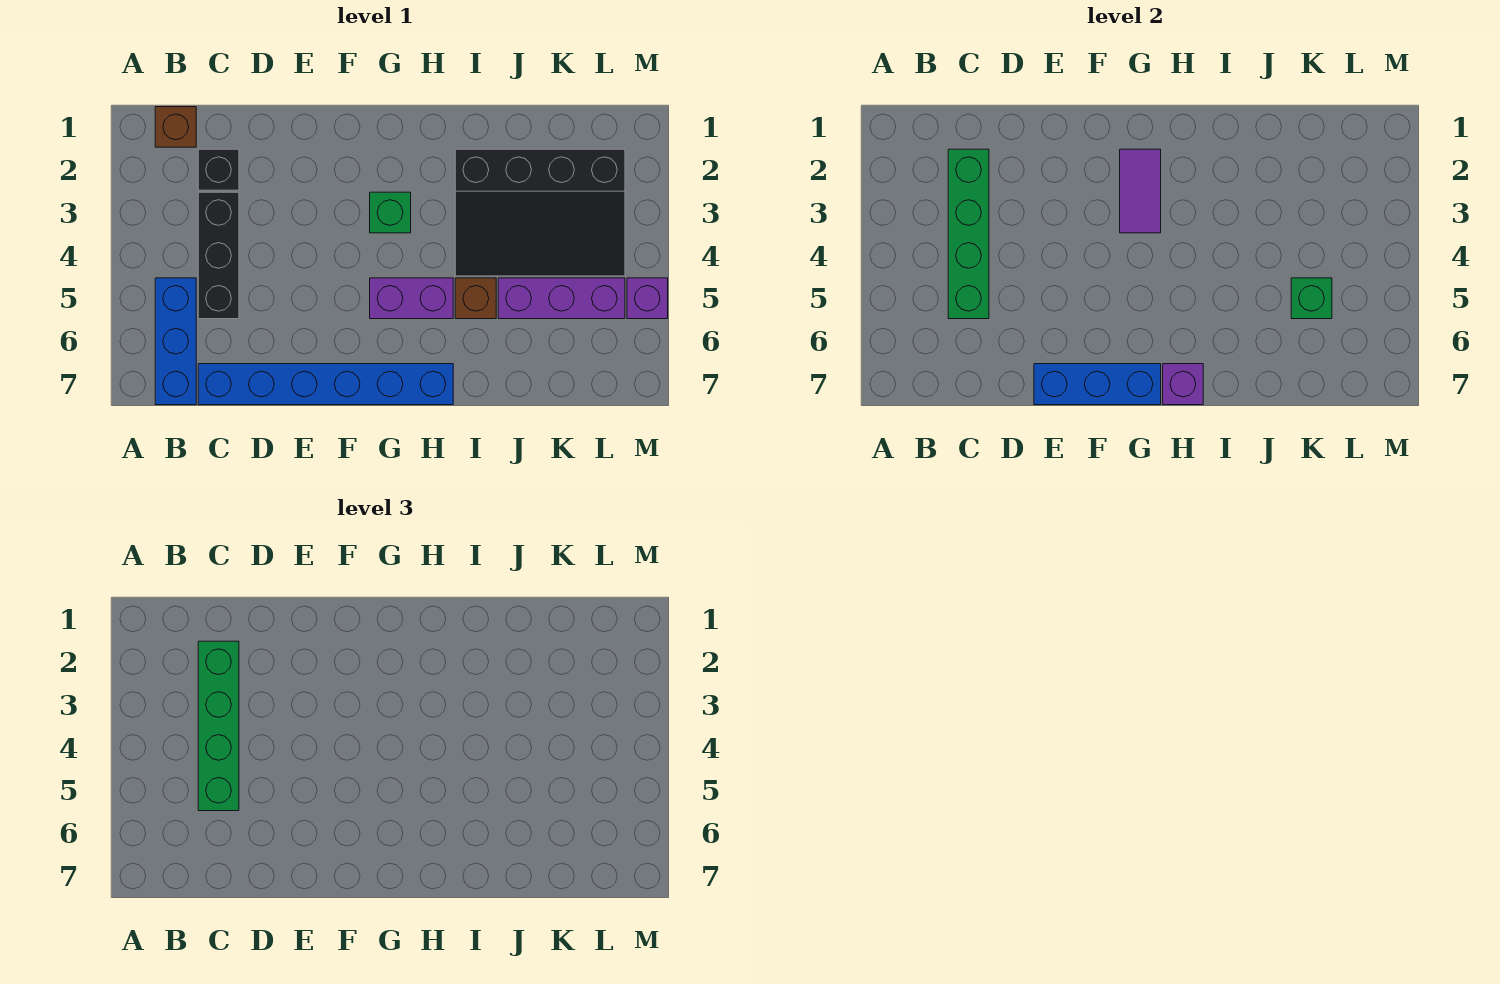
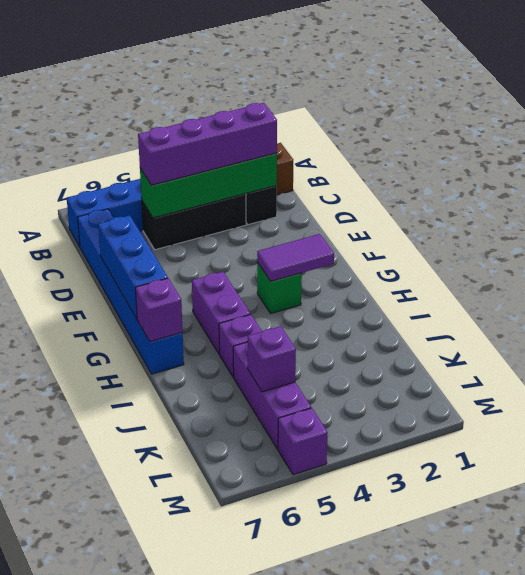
green 1x4 brick [198,641,239,811] -> purple 1x4 brick [138,103,277,185]
black 3x4 slope [455,149,625,276] -> none
brown 1x1 brick [455,278,496,319] -> purple 1x1 brick [219,314,262,377]
green 1x1 brick [1291,278,1332,319] -> purple 1x1 brick [248,326,296,392]

